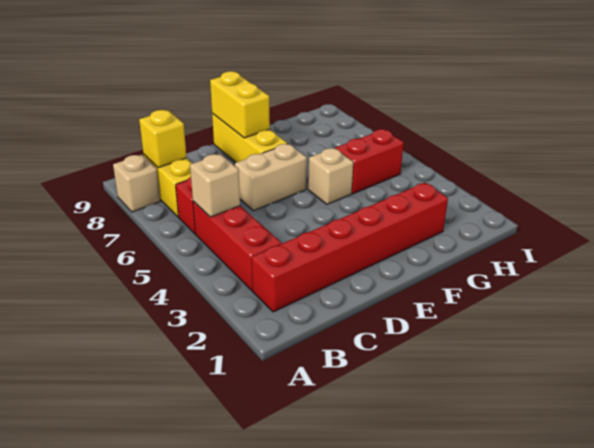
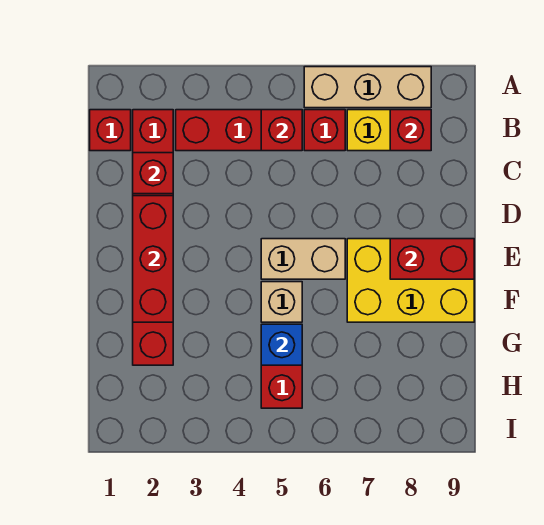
tan 1x1 brick [113,155,160,212] -> tan 1x3 brick [304,67,431,108]
none -> red 1x1 brick [90,110,131,151]
tan 1x1 brick [190,154,240,217] -> red 1x1 brick [261,110,302,151]
yellow 1x1 brick [139,110,187,168] -> red 1x1 brick [390,110,431,151]
none -> red 1x1 brick [133,153,173,194]
none -> red 1x3 brick [133,196,173,322]
tan 1x2 brick [235,144,307,211] -> tan 1x2 brick turned to [261,239,345,279]
yellow 1x3 brick [212,113,288,162] -> yellow 2x3 brick [347,239,474,322]
yellow 1x2 brick [210,71,270,138] -> red 1x2 brick [390,239,474,279]
none -> blue 1x1 brick [261,324,302,365]

